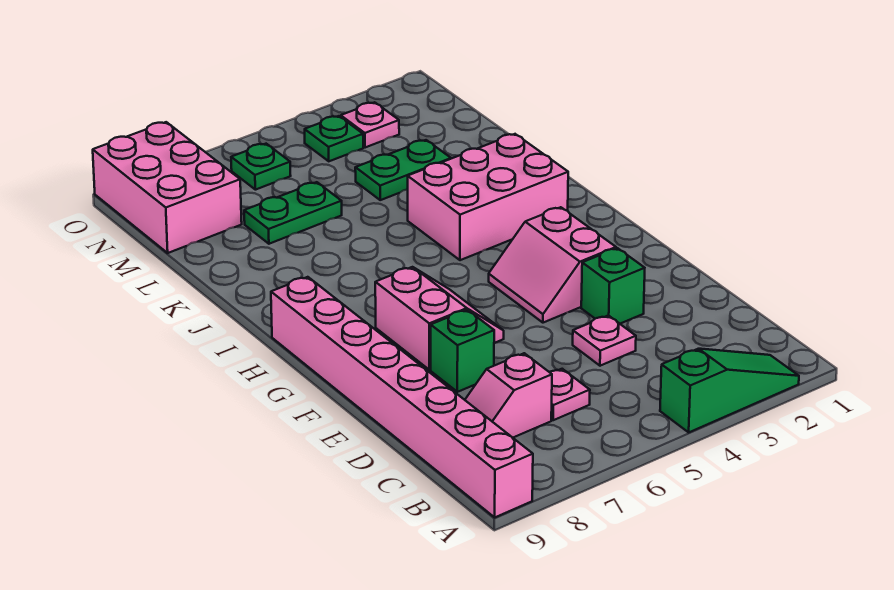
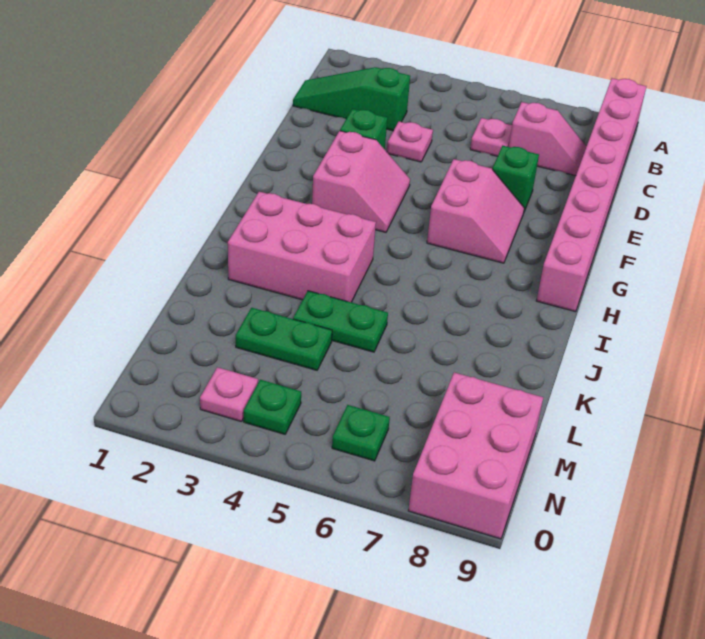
green 1x3 slope [660,349,799,432] -> green 1x3 slope moved to [293,67,410,131]
pink 2x2 slope [375,267,504,370] -> pink 2x2 slope turned to [427,159,524,263]
green 1x2 plate [244,182,342,244] -> green 1x2 plate moved to [293,291,388,352]

